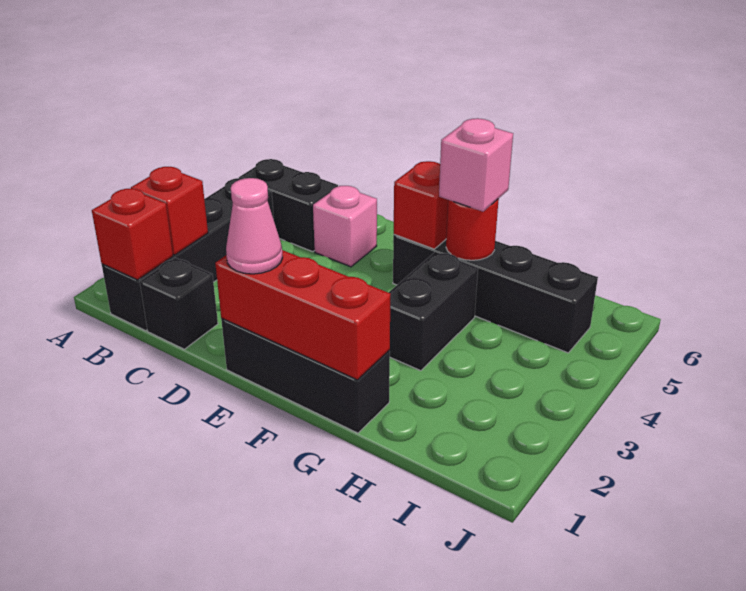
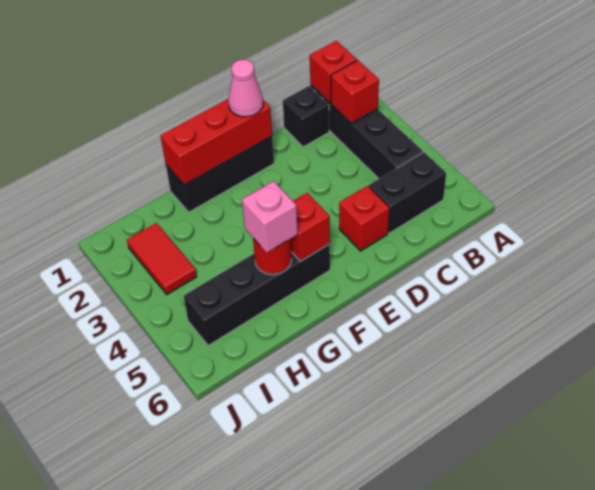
pink 1x1 brick [313,186,377,267] -> red 1x1 brick [339,186,389,251]
black 1x2 brick [388,252,478,371] -> none
none -> red 1x2 tile [127,223,196,294]

